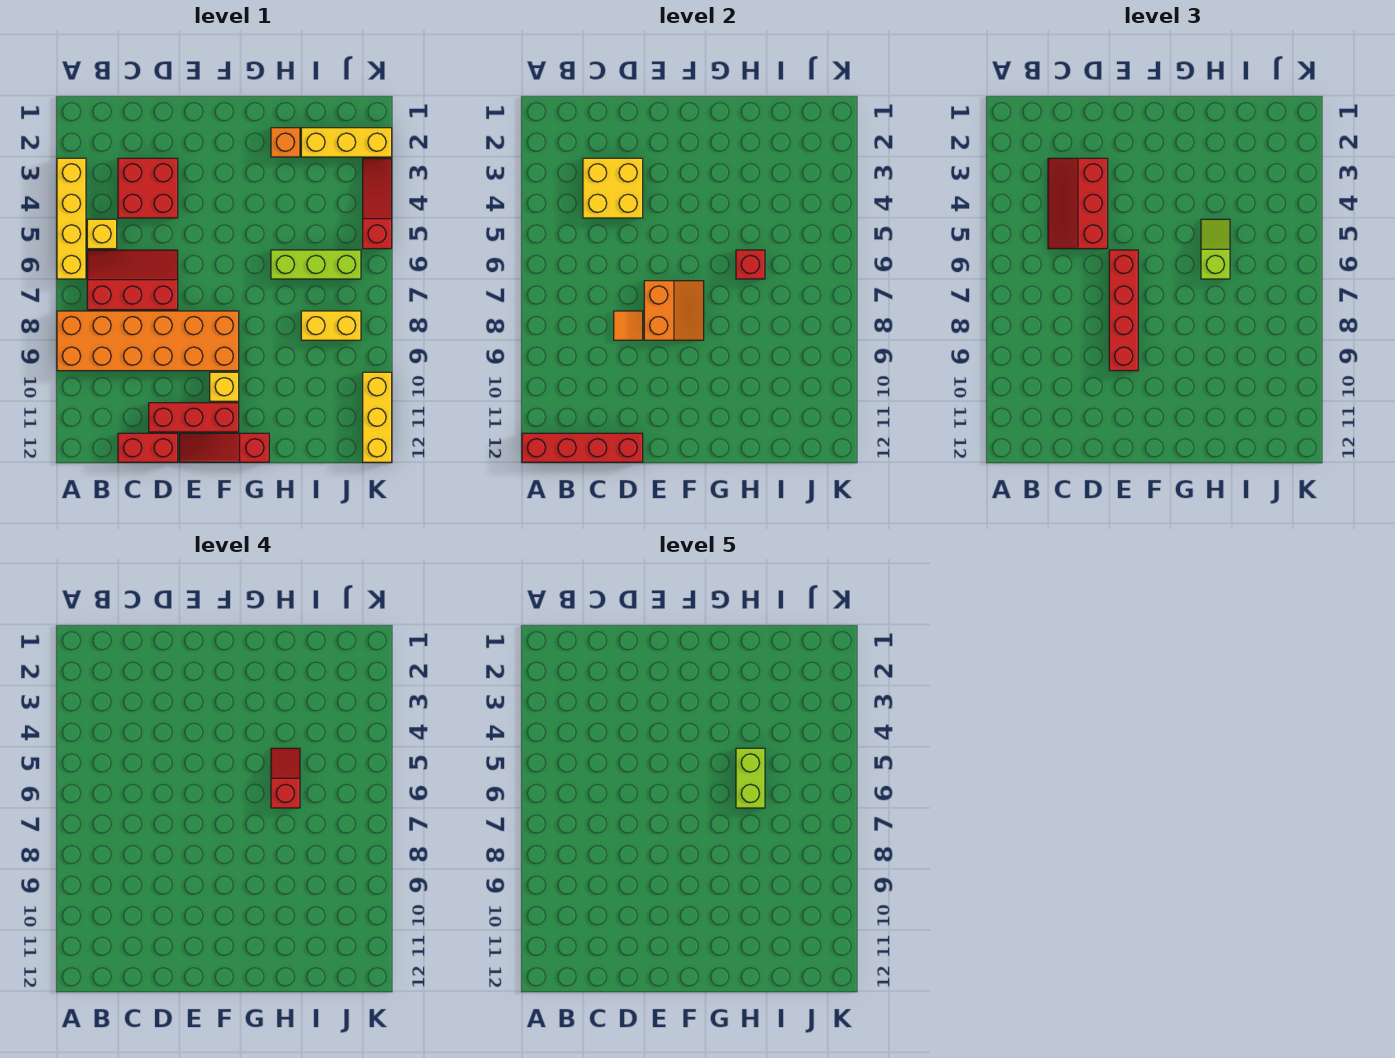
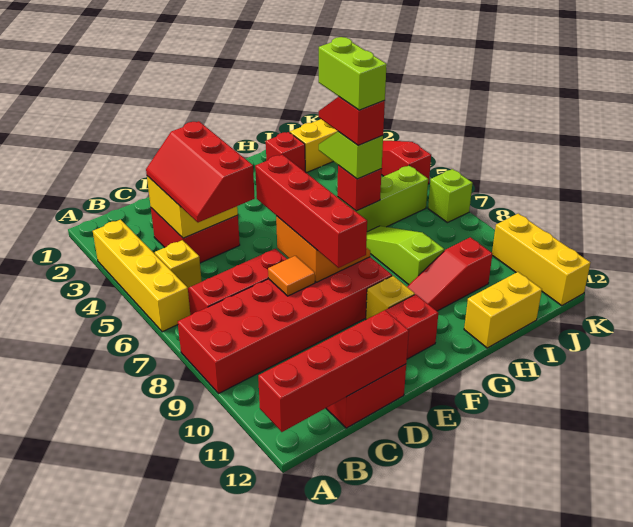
orange 2x6 brick [57,311,239,371] -> red 2x6 brick [178,257,392,393]
red 1x3 slope [179,433,269,462] -> red 1x3 slope moved to [407,237,492,311]
orange 1x1 brick [271,128,300,157] -> red 1x1 brick [266,132,305,172]
none -> lime 1x3 slope [366,226,444,285]
yellow 1x2 brick [301,311,361,340] -> yellow 1x2 brick moved to [464,272,542,348]
none -> lime 1x1 brick [428,169,473,223]

